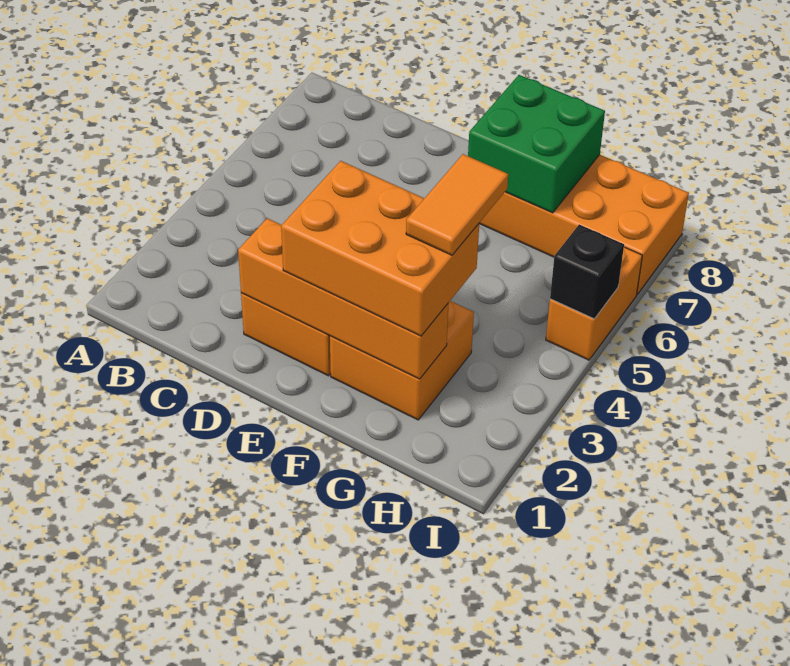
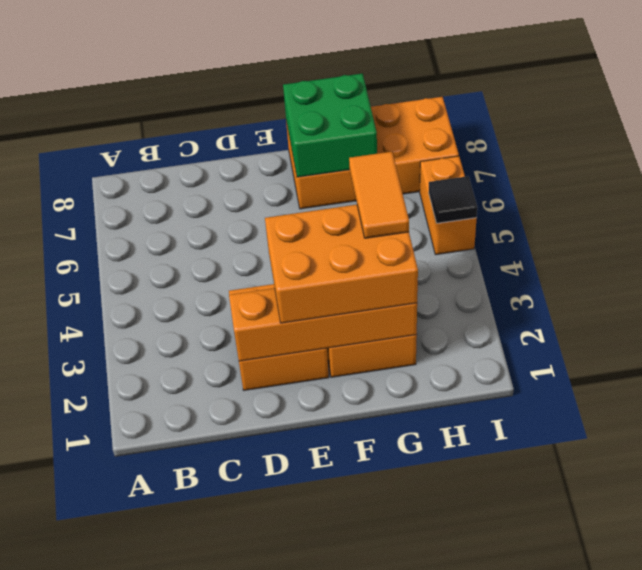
black 1x1 brick [550,224,624,319] -> black 1x1 tile [429,176,477,223]

